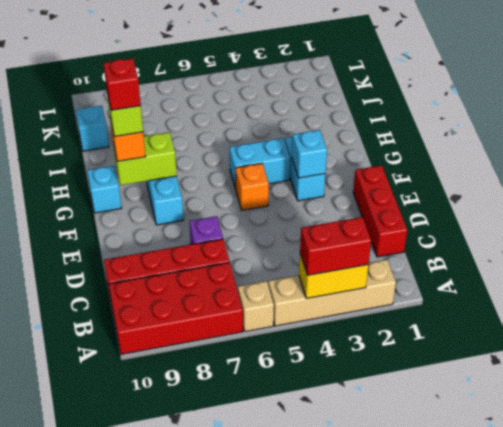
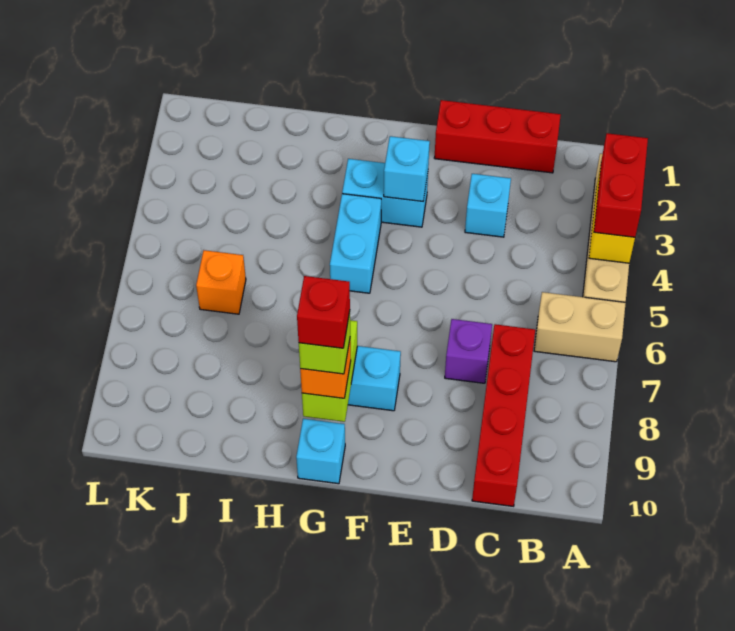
tan 1x1 brick [238,281,274,332] -> tan 1x2 brick [534,292,626,362]
red 2x4 brick [109,262,243,354] -> none
orange 1x1 brick [236,163,269,210] -> orange 1x1 brick moved to [196,250,246,314]
cyan 1x1 brick [76,106,109,151] -> cyan 1x1 brick moved to [465,174,511,237]

